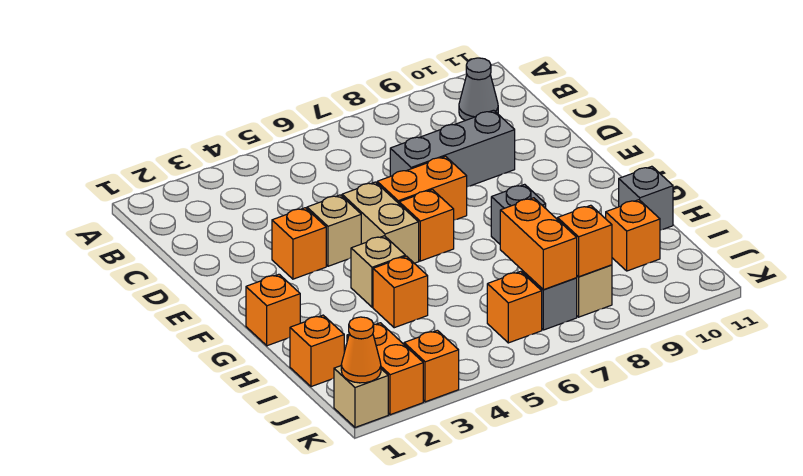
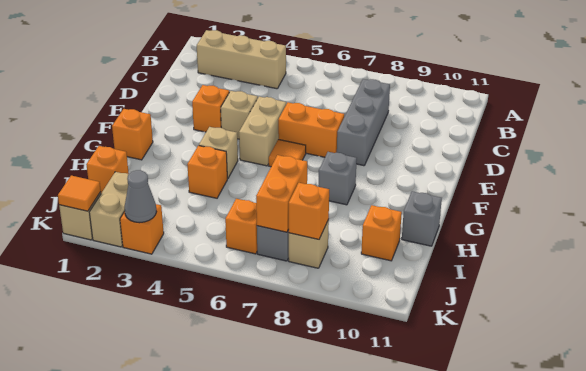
none -> tan 1x3 brick [197,30,286,89]
grey 1x1 cone [459,58,498,121] -> grey 1x1 cone moved to [125,170,156,223]
grey 1x3 brick [390,110,515,187] -> grey 1x3 brick turned to [337,79,390,166]
orange 1x1 brick [399,190,454,261] -> orange 1x1 tile [269,139,306,167]
orange 1x2 brick [347,323,423,415] -> tan 1x2 brick [89,172,128,247]
orange 1x1 cone [341,317,381,383] -> orange 1x1 tile [58,176,101,211]

